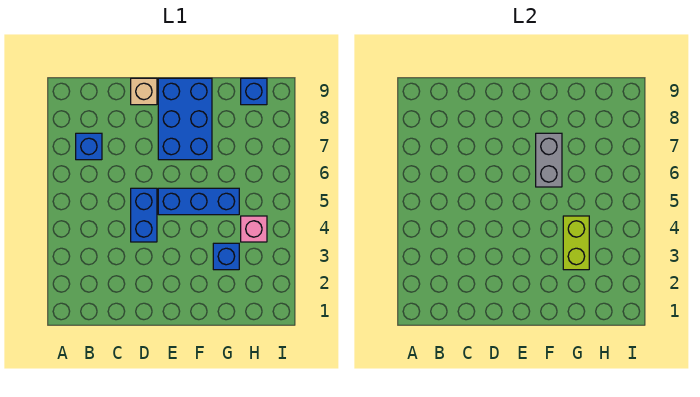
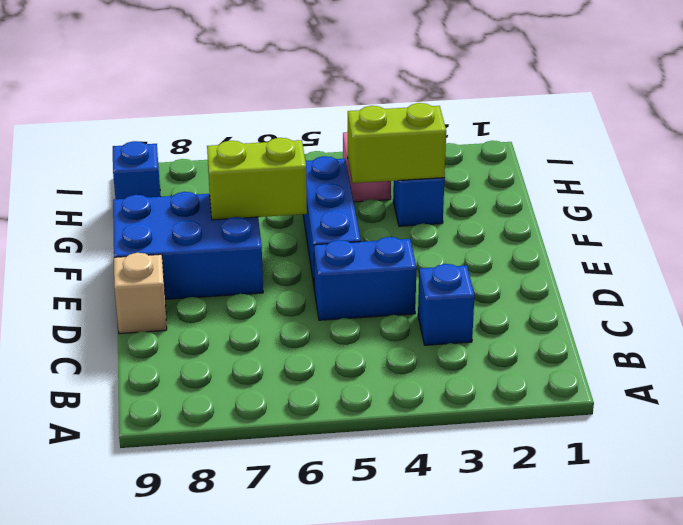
blue 1x1 brick [76,133,102,160] -> blue 1x1 brick moved to [418,264,475,345]
grey 1x2 brick [536,133,562,187] -> lime 1x2 brick [207,138,307,220]

